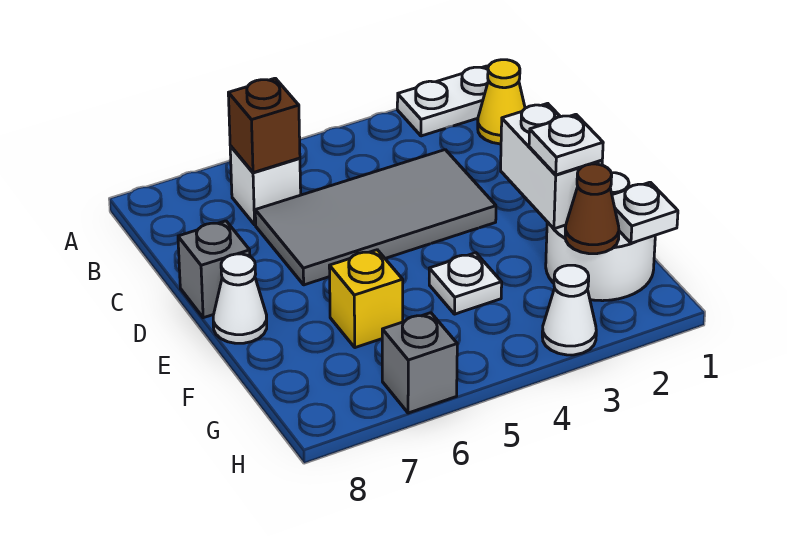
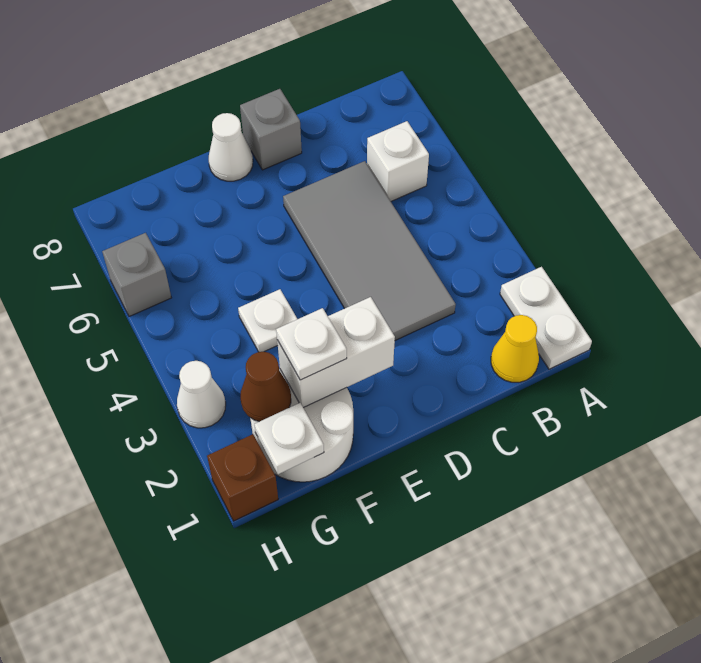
brown 1x1 brick [228,78,300,173] -> brown 1x1 brick moved to [207,434,278,521]
yellow 1x1 brick [329,250,403,348] -> none

